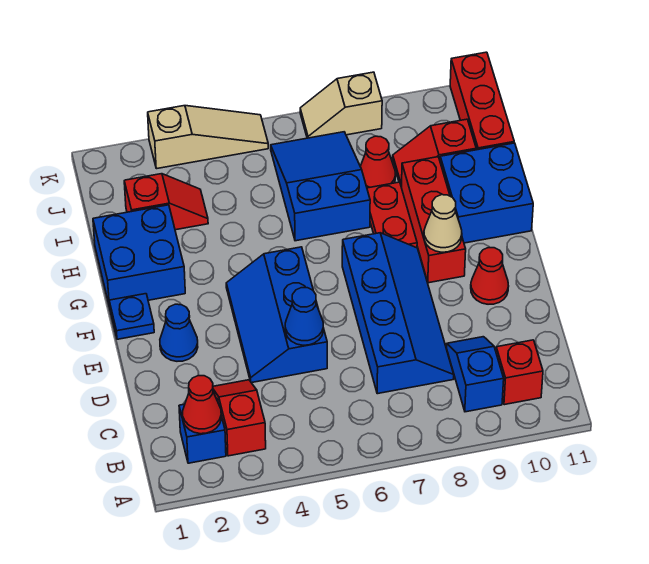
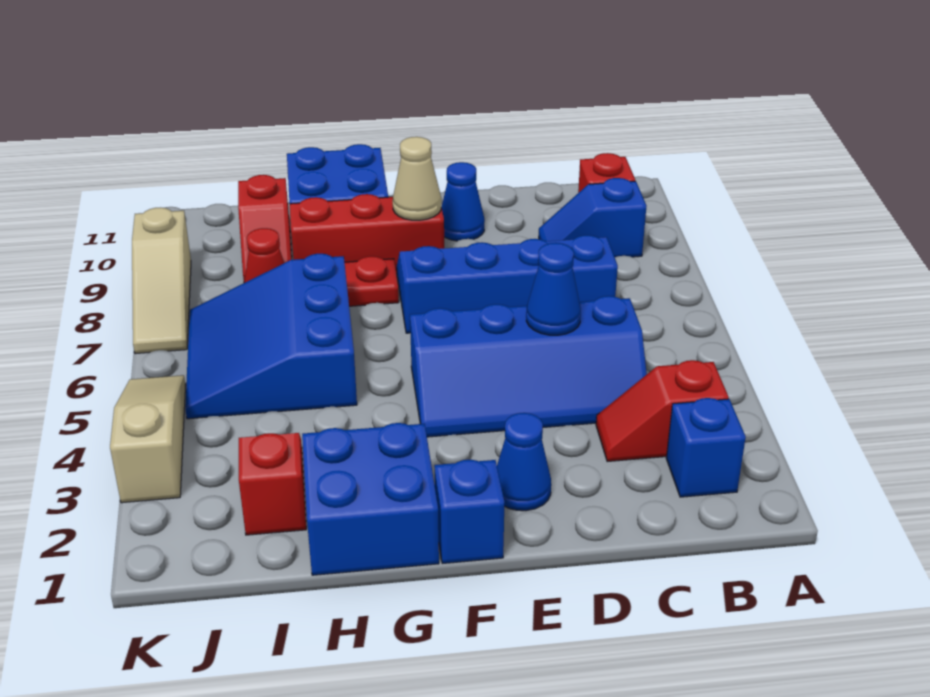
red 1x1 cone [183,375,221,434] -> none
blue 2x3 slope [226,247,327,383] -> blue 2x4 slope [410,296,647,437]
red 1x1 cone [471,248,509,304] -> blue 1x1 cone [442,162,485,241]
blue 1x1 plate [109,294,154,339] -> blue 1x1 brick [434,460,504,564]
blue 2x3 slope [271,132,370,241] -> blue 3x3 slope [185,254,357,419]
red 1x3 brick [450,52,514,150] -> none
tan 1x2 slope [300,72,382,138] -> tan 1x3 slope [132,208,191,354]

